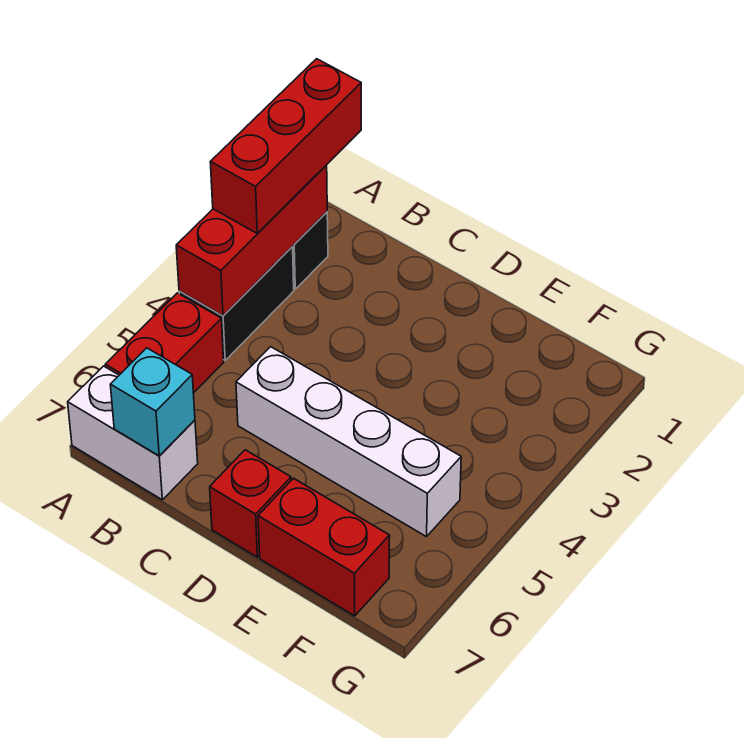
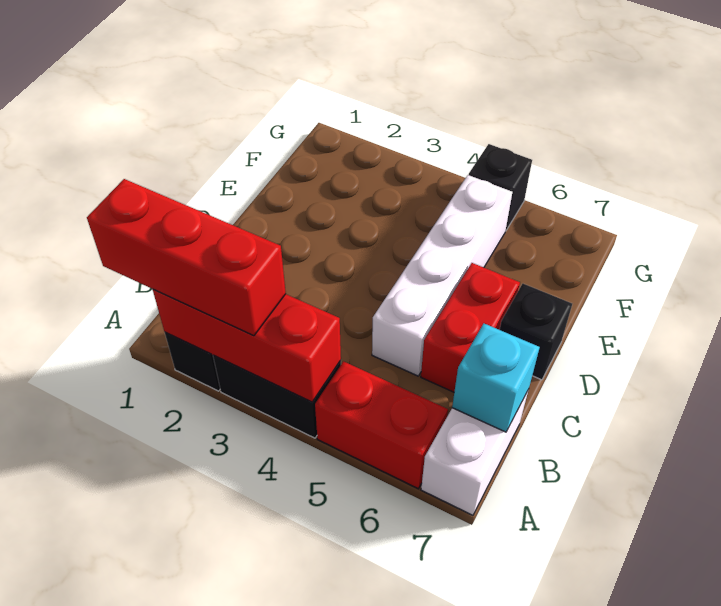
red 1x1 brick [210,450,291,557] -> black 1x1 brick [500,284,572,380]
red 1x2 brick [258,478,390,616] -> red 1x2 brick moved to [421,263,520,392]
none -> black 1x1 brick [469,144,532,230]

